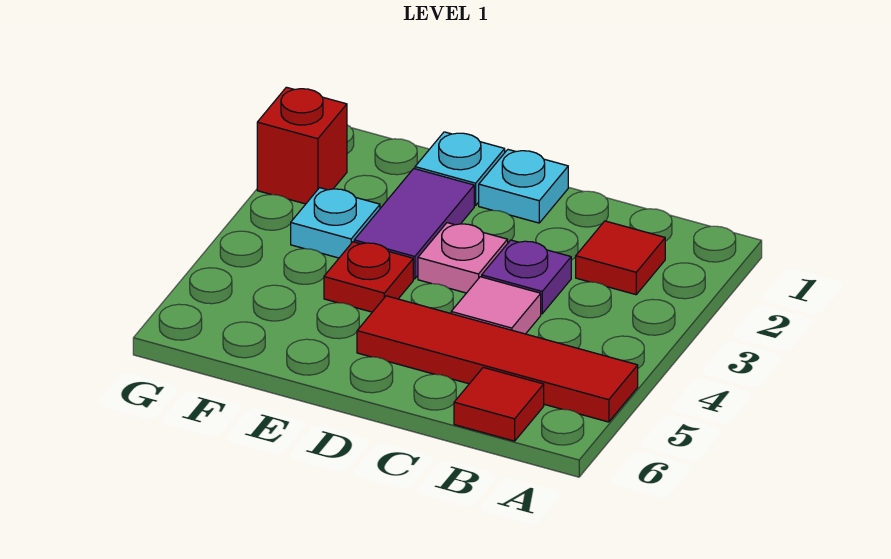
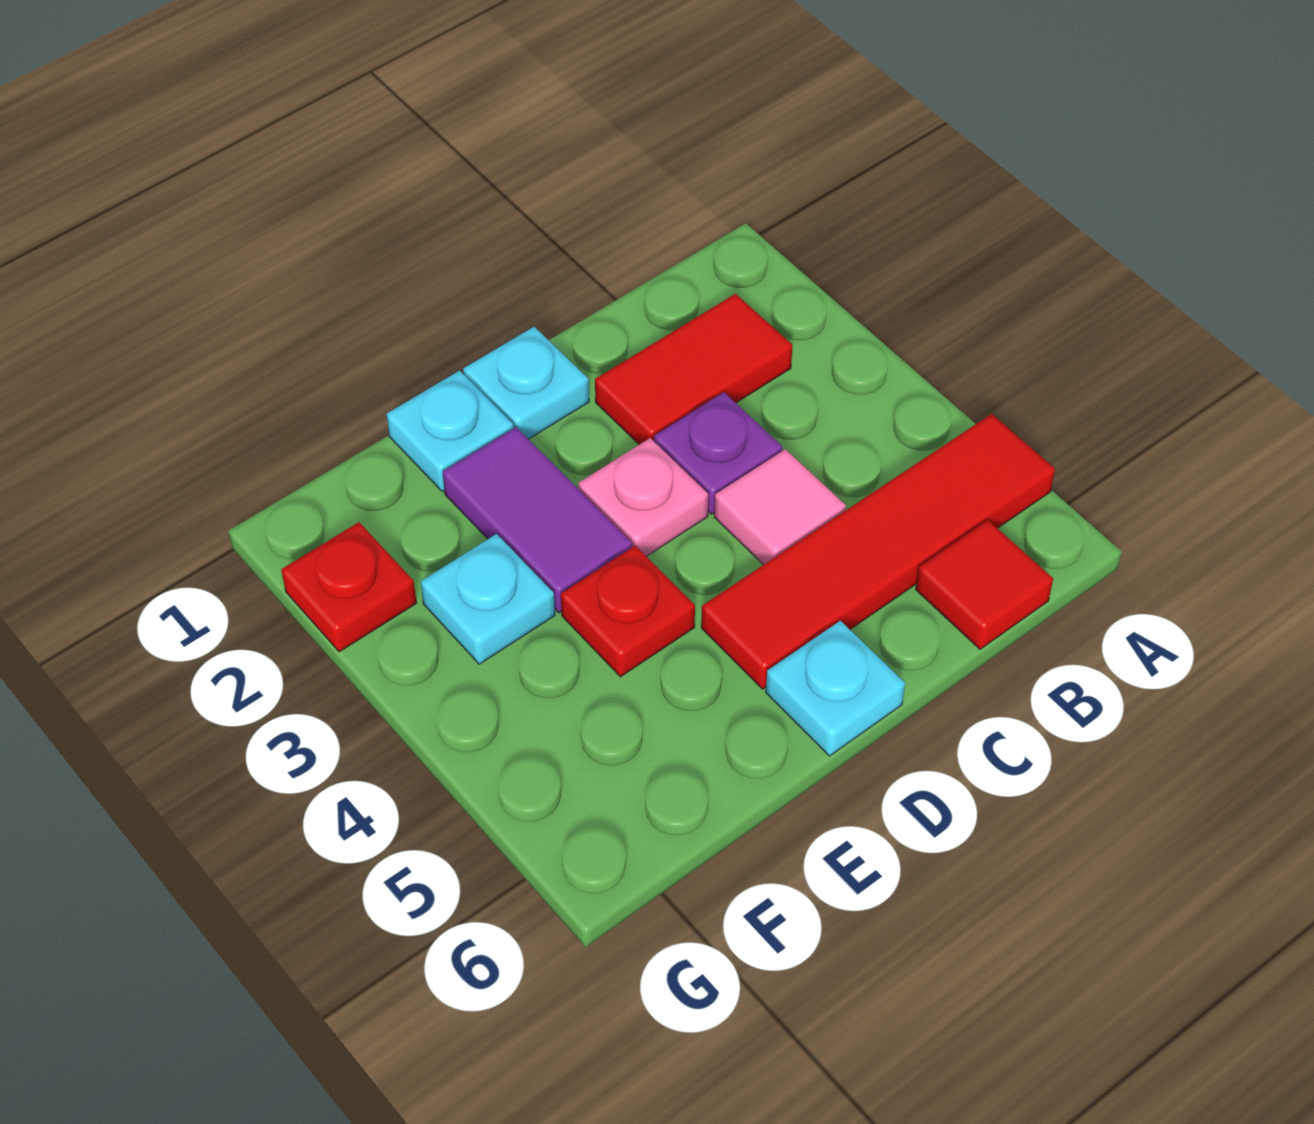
red 1x1 tile [576,221,665,295] -> red 1x2 tile [595,294,792,445]
none -> cyan 1x1 plate [766,621,905,756]
red 1x1 brick [257,87,347,204] -> red 1x1 plate [281,522,417,652]

